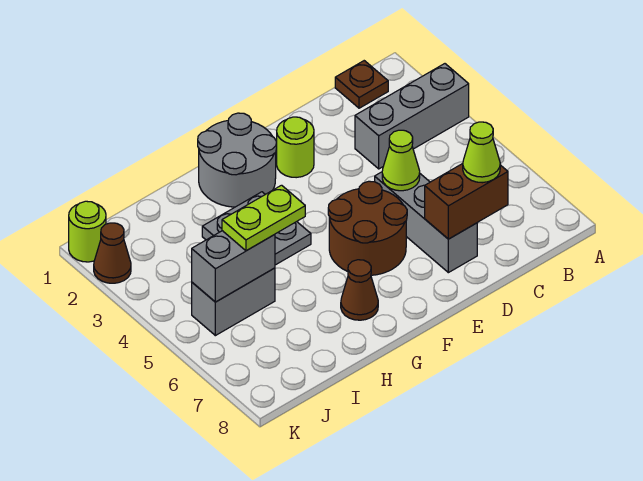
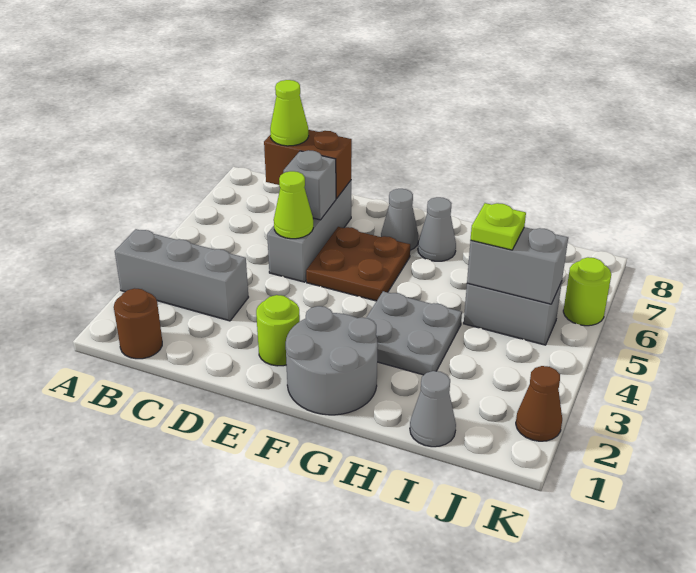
brown 1x1 plate [335,61,388,108] -> brown 1x1 round brick [114,288,162,359]
none -> grey 1x1 brick [283,150,336,220]
brown 2x2 round brick [328,181,407,275] -> brown 2x2 plate [306,227,410,301]
none -> grey 1x1 cone [381,189,419,250]
brown 1x1 cone [341,260,378,320] -> grey 1x1 cone [418,197,456,261]
lime 1x2 plate [222,185,305,251] -> lime 1x1 plate [471,203,526,250]
none -> grey 1x1 cone [410,371,456,447]
lime 1x1 round brick [69,201,106,262] -> lime 1x1 round brick moved to [563,257,611,326]

